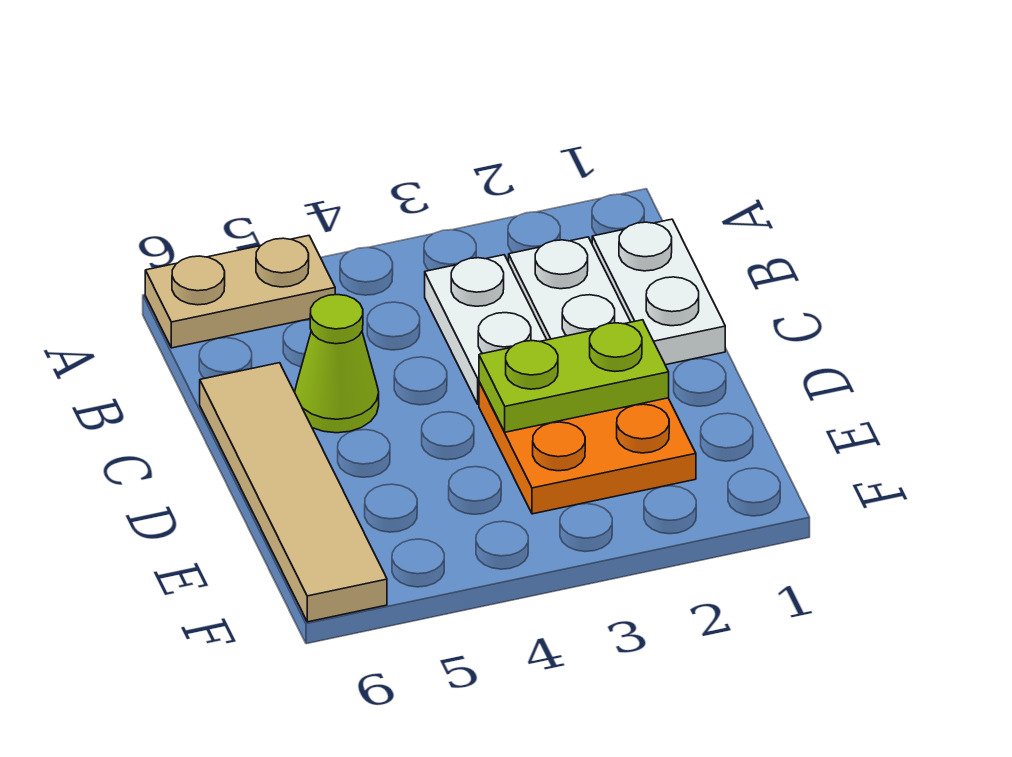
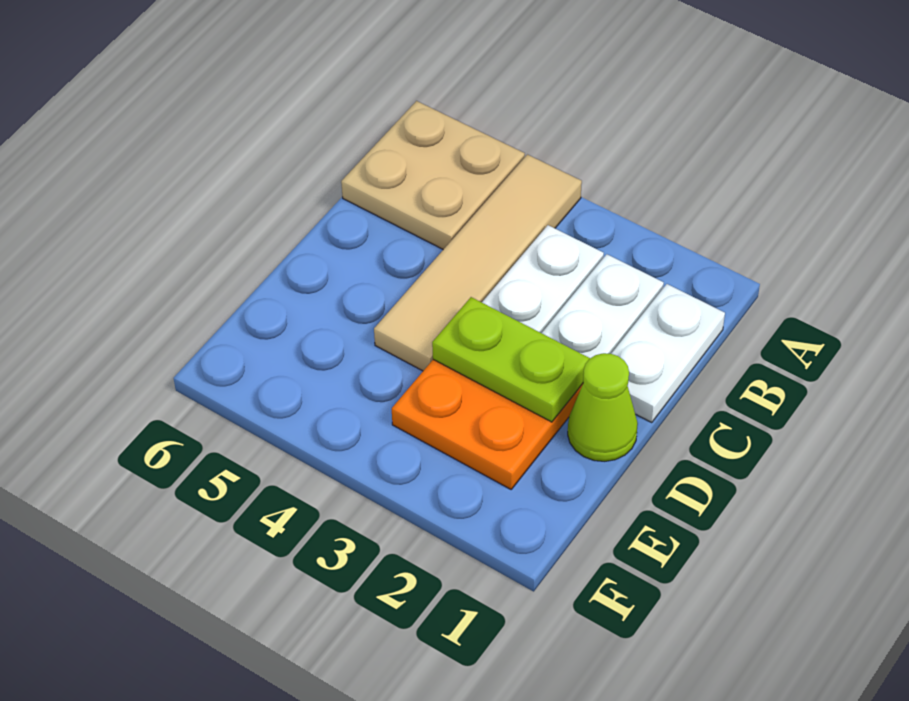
tan 1x2 plate [145,236,335,348] -> tan 2x2 plate [341,101,525,249]
lime 1x1 cone [295,295,379,433] -> lime 1x1 cone moved to [568,353,638,461]
tan 1x4 tile [200,363,387,622] -> tan 1x4 tile moved to [374,155,582,371]

